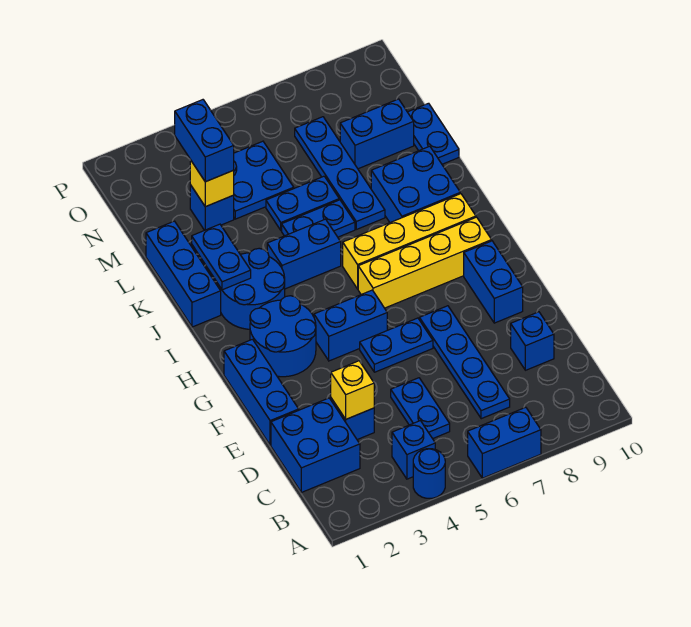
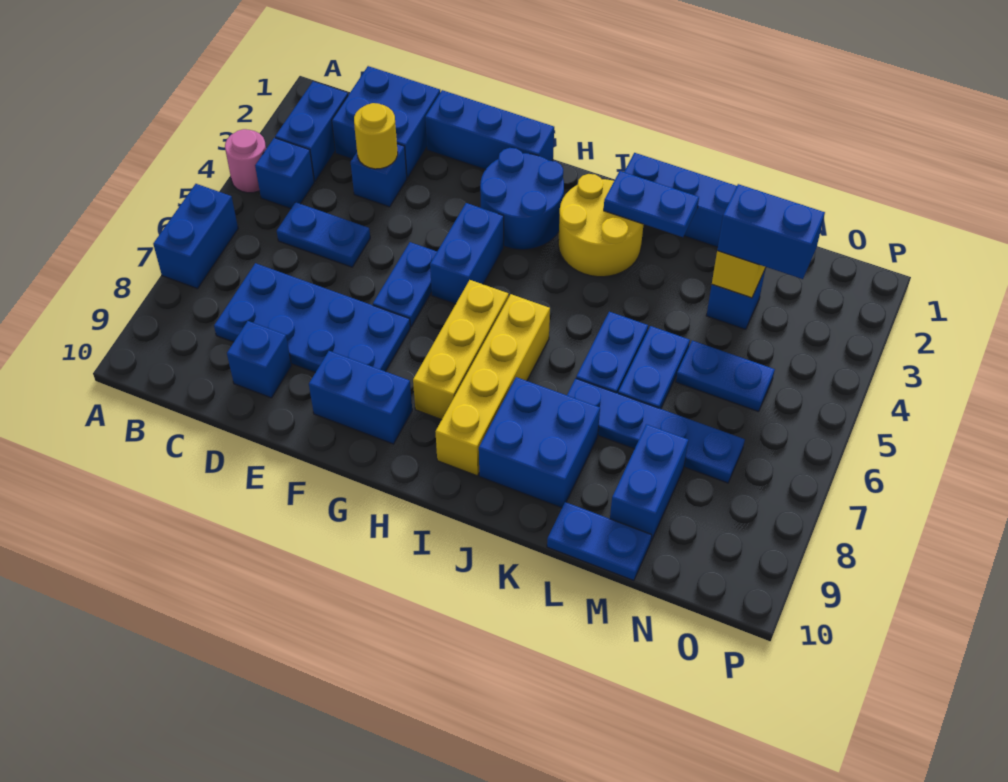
blue 1x1 round brick [413,449,445,498] -> pink 1x1 round brick [225,129,266,193]
blue 1x4 plate [419,306,510,419] -> blue 2x4 plate [214,263,410,373]
yellow 1x1 brick [331,361,374,419] -> yellow 1x1 round brick [354,103,398,169]
yellow 1x4 brick [358,217,492,308] -> yellow 1x3 brick [413,280,509,420]
blue 2x2 round brick [219,248,285,329] -> yellow 2x2 round brick [558,174,643,277]
blue 1x2 brick [267,219,341,289] -> blue 1x2 brick moved to [275,82,348,181]
blue 2x2 plate [234,141,294,219] -> blue 1x2 plate [676,341,775,412]

